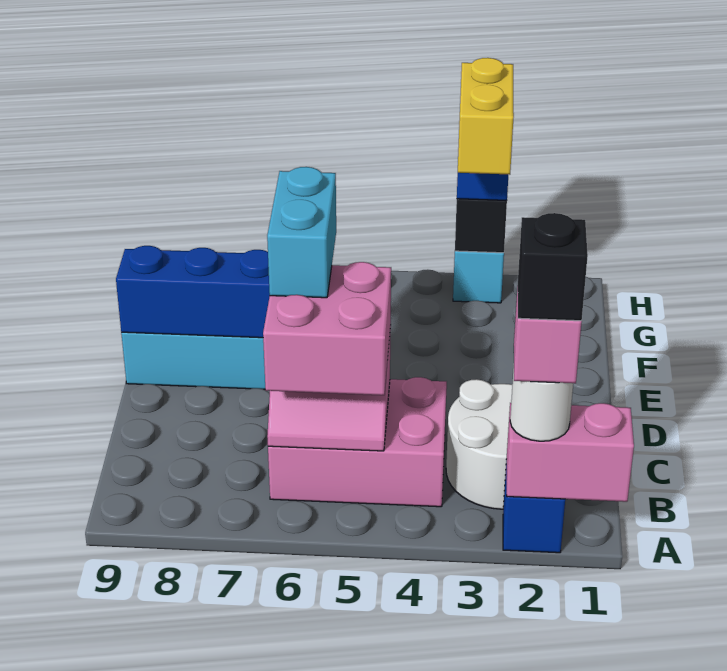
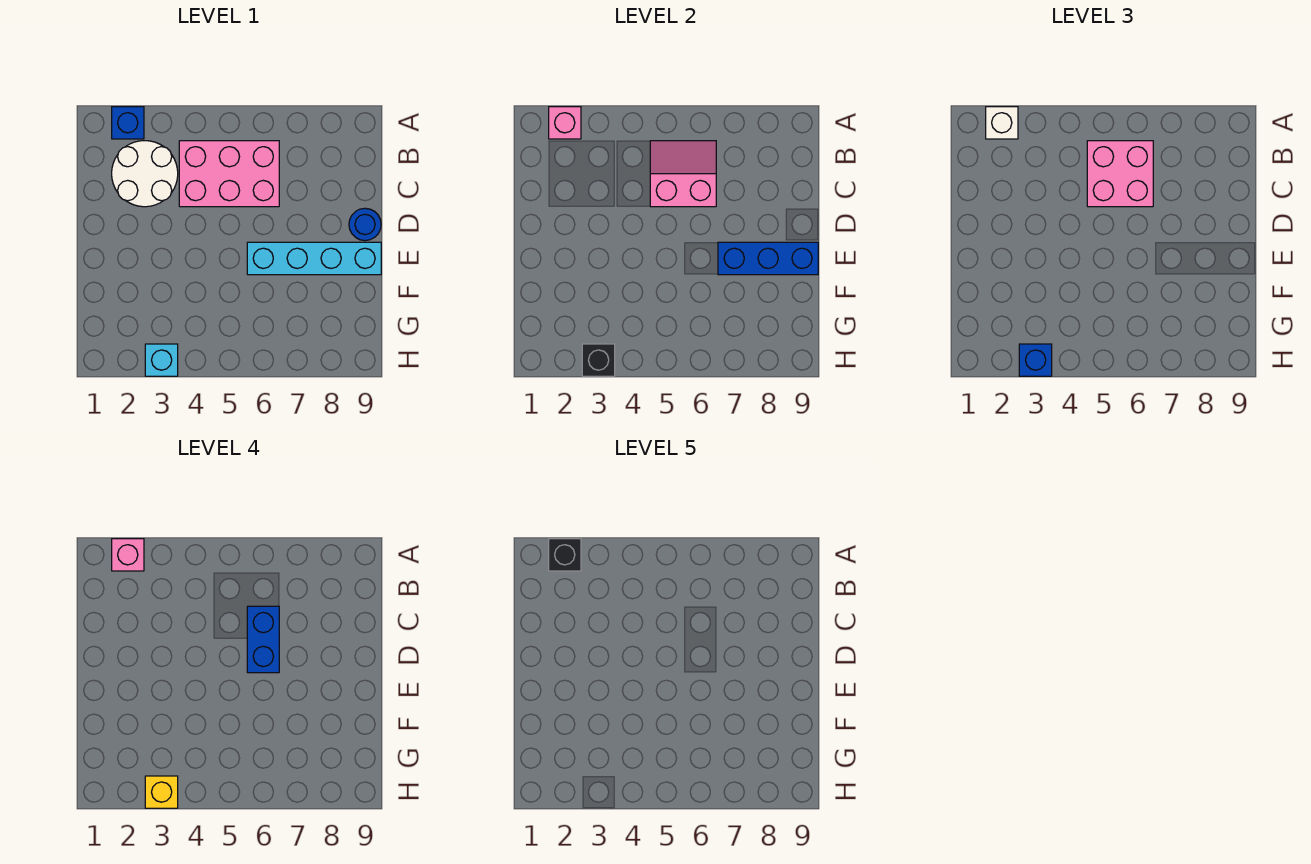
pink 1x2 brick [507,403,634,502] -> pink 1x1 brick [549,107,581,139]
white 1x1 round brick [510,369,573,441] -> white 1x1 brick [986,107,1018,139]
cyan 1x2 brick [267,167,336,298] -> blue 1x2 brick [247,606,279,673]
none -> blue 1x1 round brick [349,208,381,241]
yellow 1x2 brick [458,58,514,175] -> yellow 1x1 brick [145,776,178,808]

